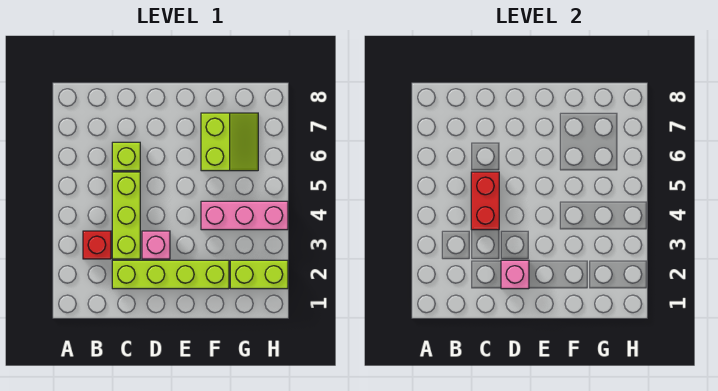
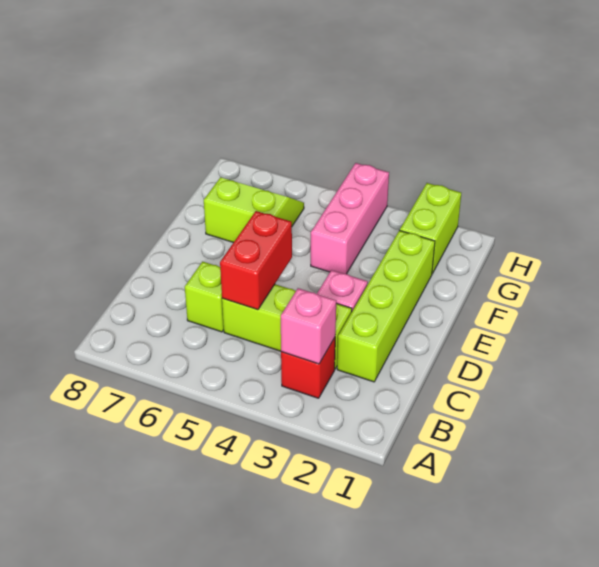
red 1x2 brick [471,172,499,230] -> red 1x2 brick turned to [220,211,292,310]
pink 1x1 brick [501,260,529,289] -> pink 1x1 brick moved to [281,288,336,364]

